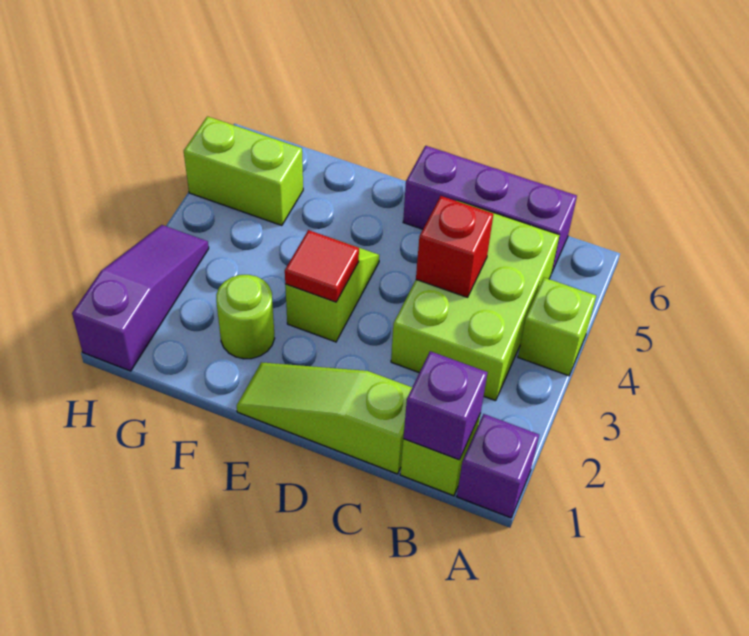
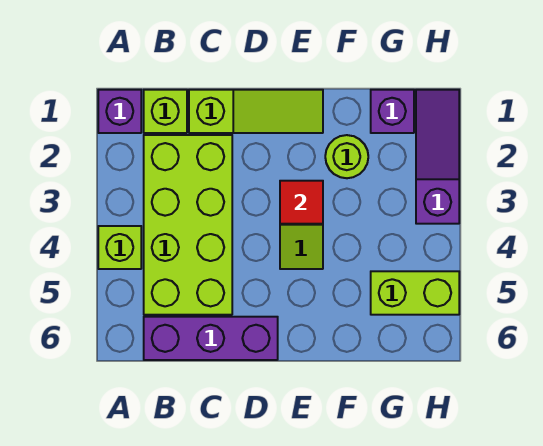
purple 1x1 brick [403,351,488,460] -> purple 1x1 brick moved to [371,90,414,133]
lime 2x3 brick [391,201,559,401] -> lime 2x4 brick [144,135,232,315]
red 1x1 brick [416,196,493,297] -> none
purple 1x3 slope [72,225,209,371] -> purple 1x3 slope turned to [416,90,459,224]

